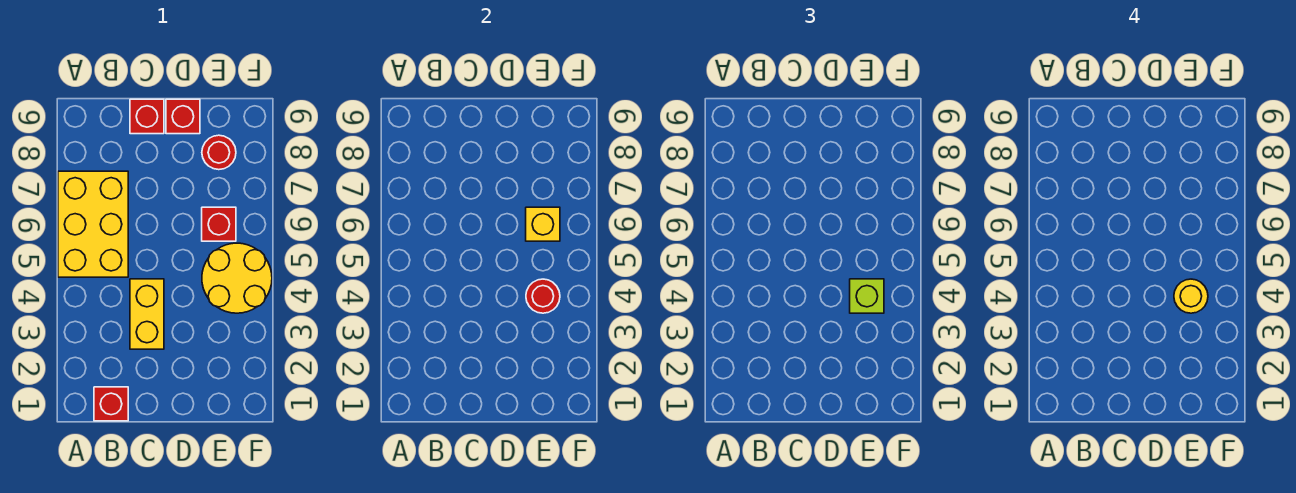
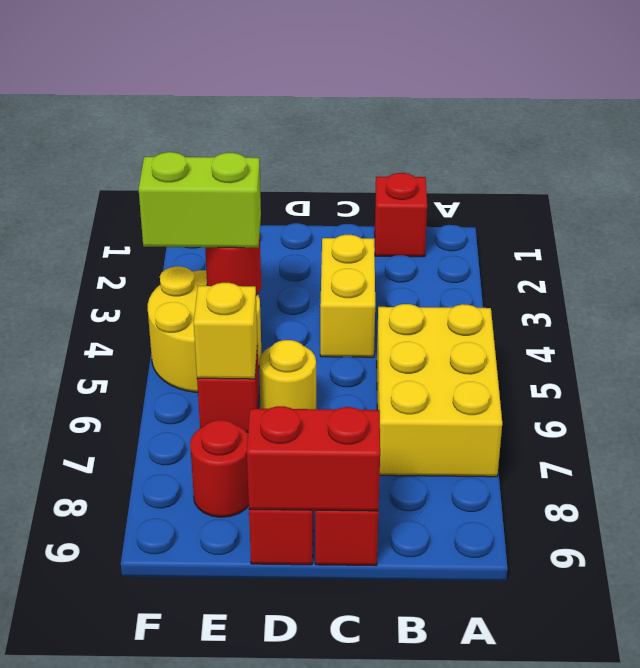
none -> red 1x2 brick [247,406,380,511]
lime 1x1 brick [850,279,884,313] -> lime 1x2 brick [139,152,261,248]
yellow 1x1 round brick [1174,279,1208,313] -> yellow 1x1 round brick moved to [259,340,316,409]

